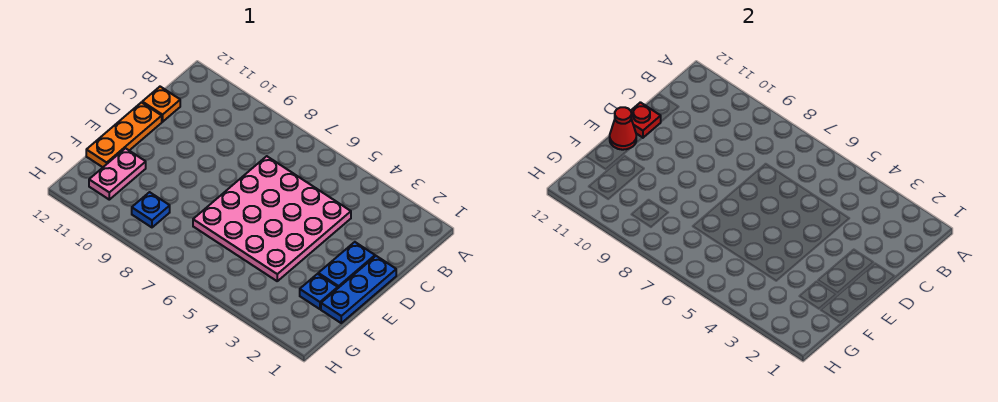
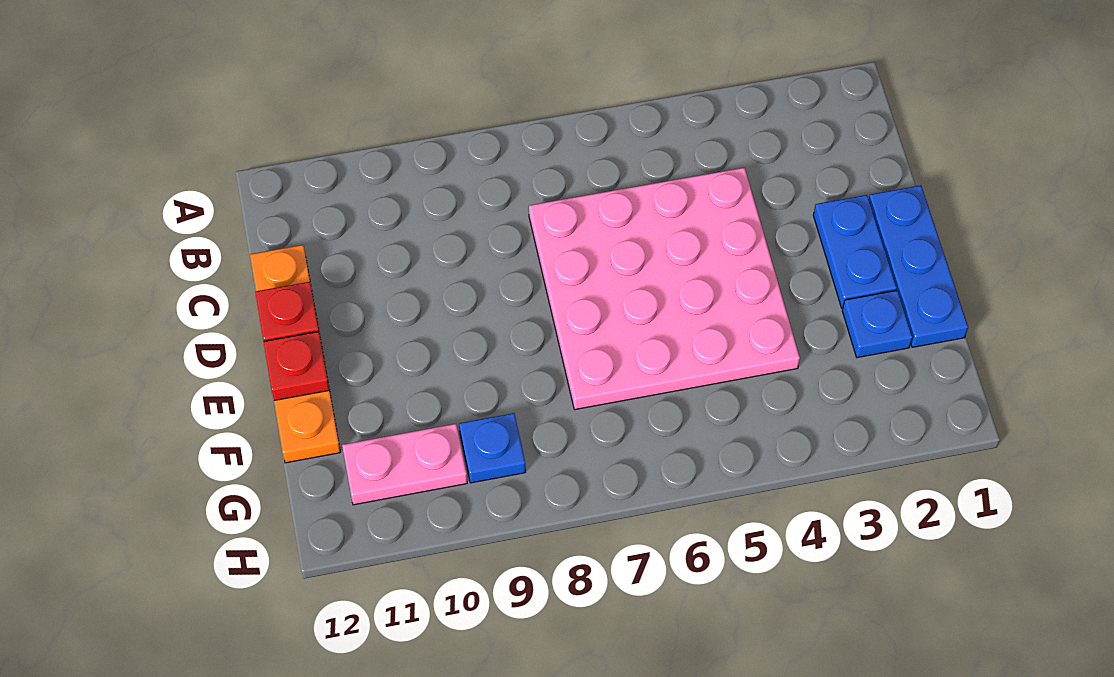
red 1x1 cone [610,107,636,150] -> red 1x1 plate [264,332,329,401]
pink 1x2 plate [89,148,146,200] -> pink 1x2 plate turned to [342,424,467,505]

